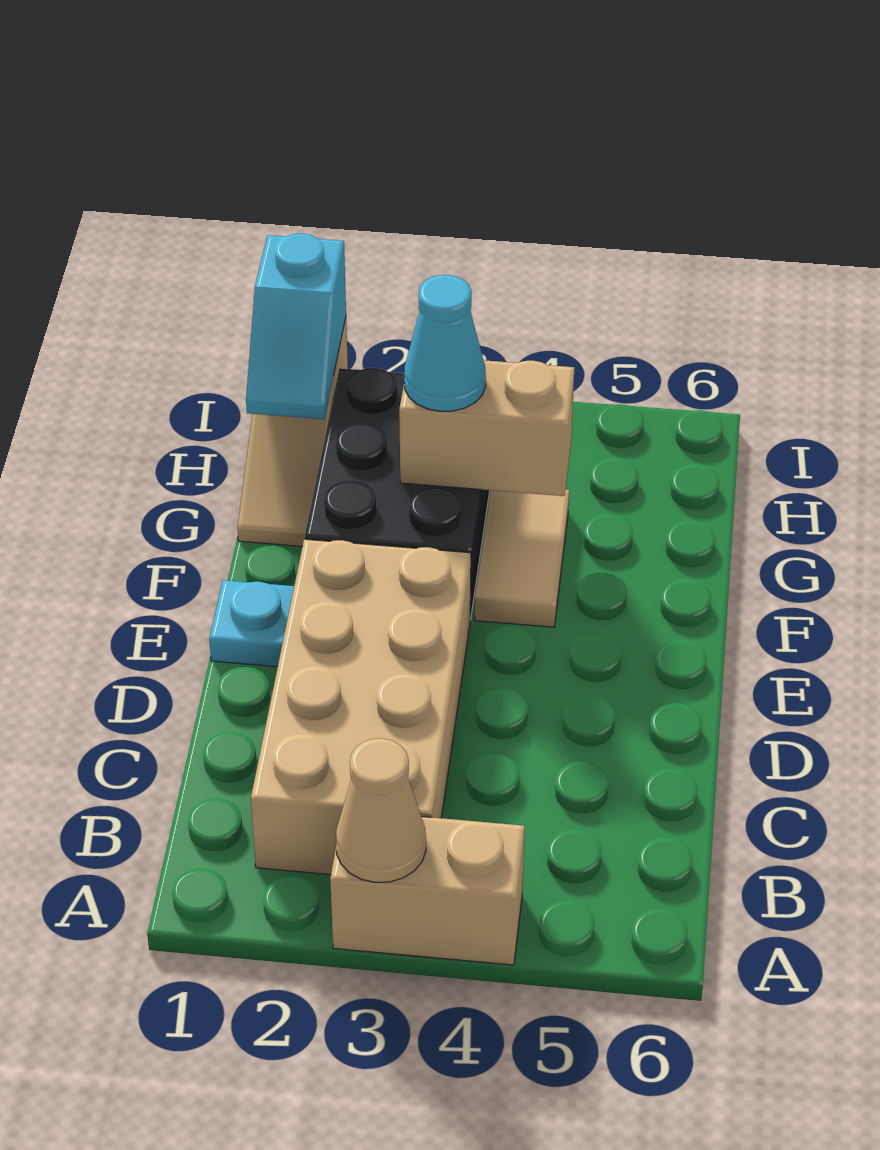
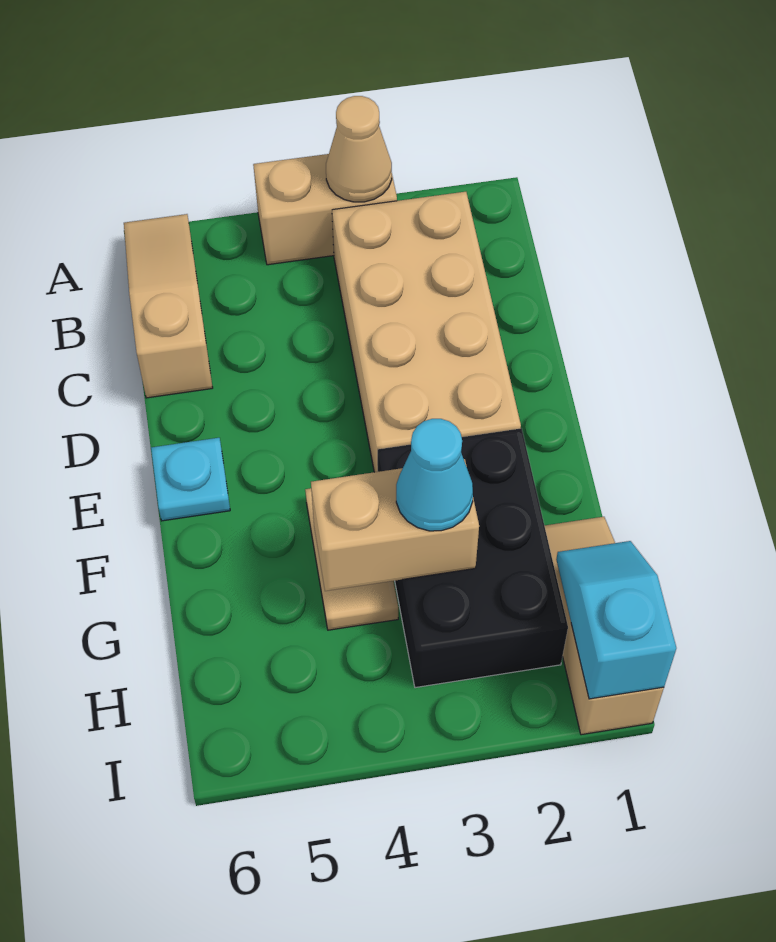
none -> tan 1x3 slope [124,214,213,398]
cyan 1x1 plate [209,580,294,667] -> cyan 1x1 plate moved to [151,438,230,521]

